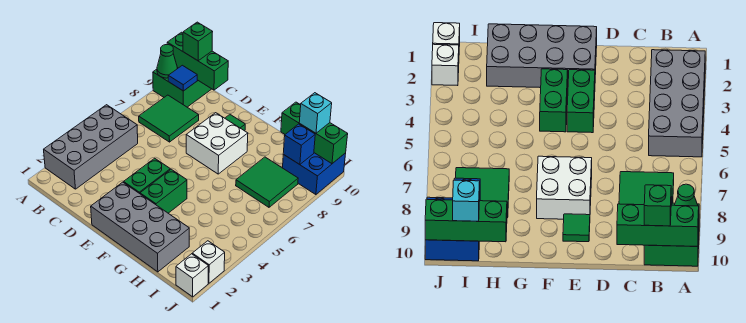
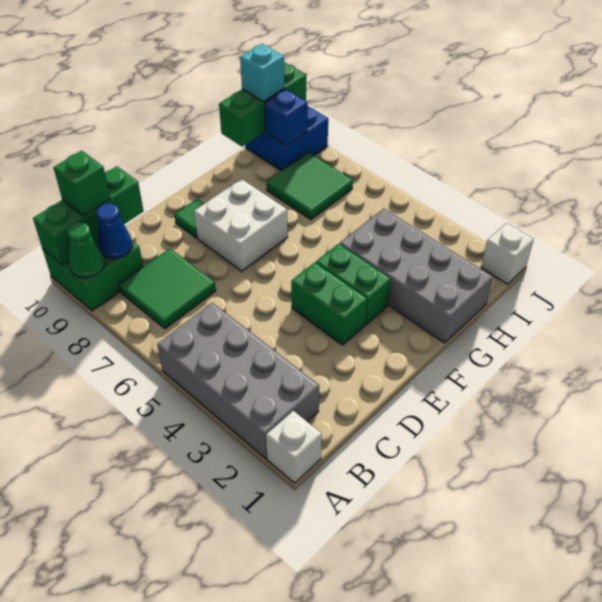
blue 1x1 tile [168,65,197,91] -> blue 1x1 cone [97,204,132,259]
grey 2x4 brick [91,182,189,272] -> grey 2x4 brick turned to [340,208,493,343]
white 1x1 brick [192,241,225,283] -> white 1x1 brick moved to [266,411,322,483]

